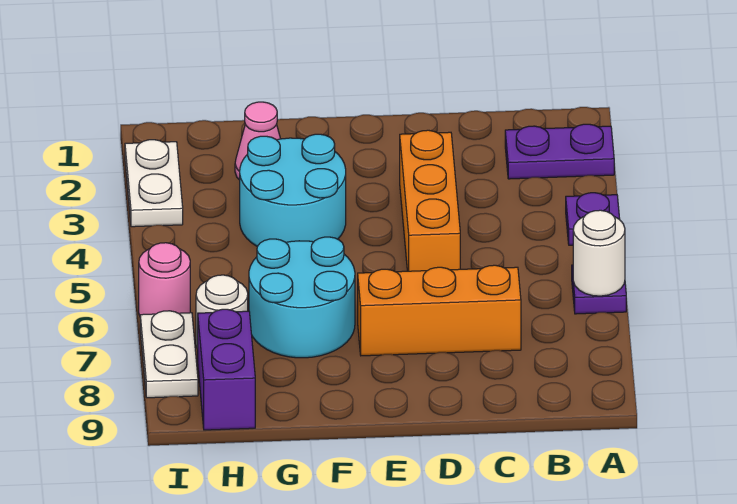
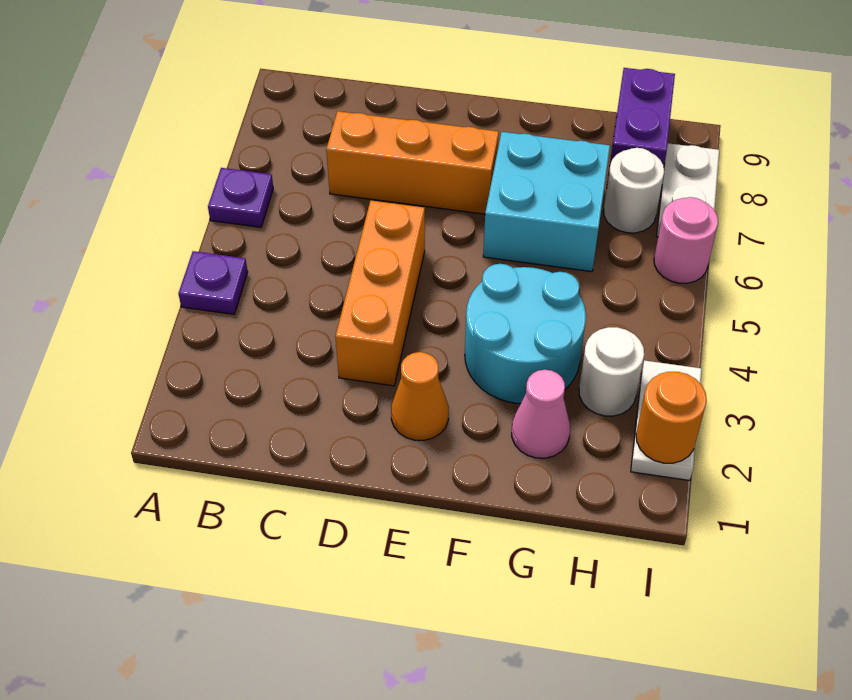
purple 1x2 plate [505,124,614,179] -> none
white 1x1 round brick [573,210,625,296] -> white 1x1 round brick moved to [579,327,644,416]
none -> orange 1x1 cone [391,352,449,440]
cyan 2x2 round brick [249,237,355,358] -> cyan 2x2 brick [483,132,610,272]
none -> orange 1x1 round brick [636,372,707,463]

